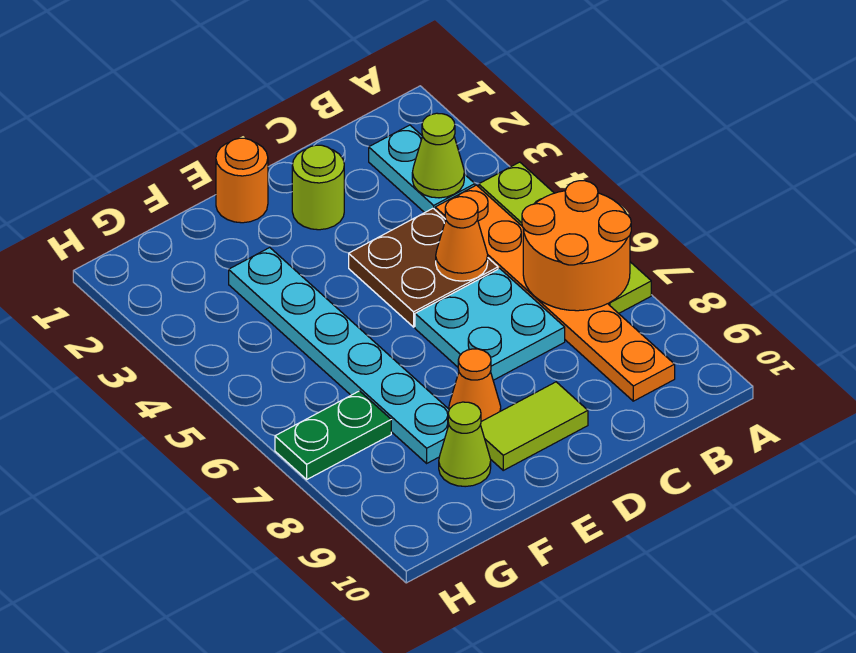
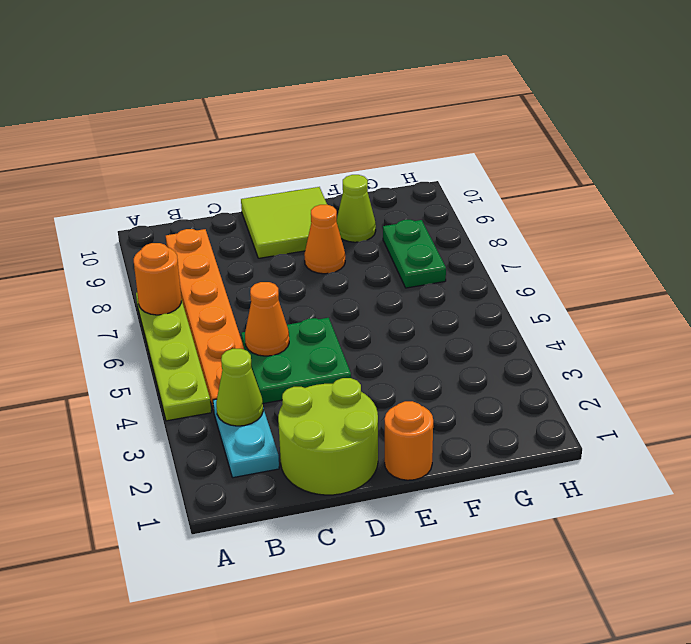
orange 2x2 round brick [522,181,631,311] -> orange 1x1 round brick [134,243,181,315]
brown 2x2 plate [349,208,498,327] -> green 2x2 plate [241,318,351,403]
cyan 2x2 plate [415,268,565,380] -> none
lime 1x1 round brick [292,145,344,230] -> lime 2x2 round brick [278,378,378,495]
lime 1x2 tile [480,382,588,470] -> lime 2x2 tile [241,187,327,258]
cyan 1x6 plate [229,248,449,463] -> none
green 1x2 plate [275,391,391,479] -> green 1x2 plate turned to [383,220,446,288]

